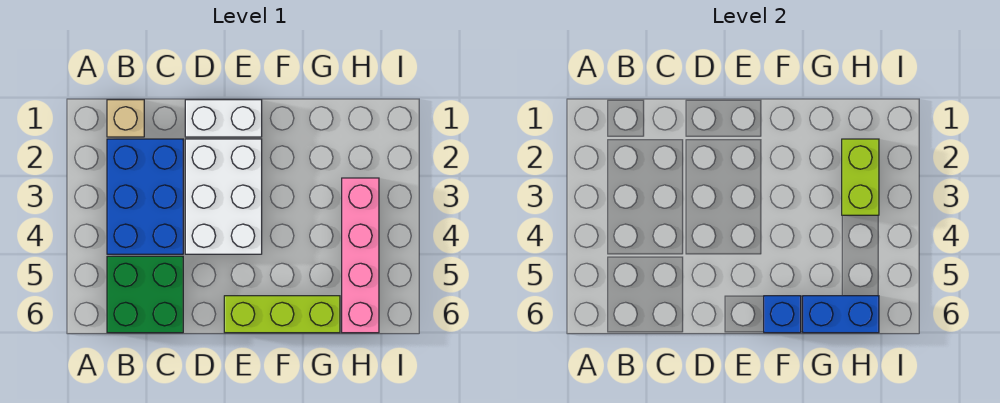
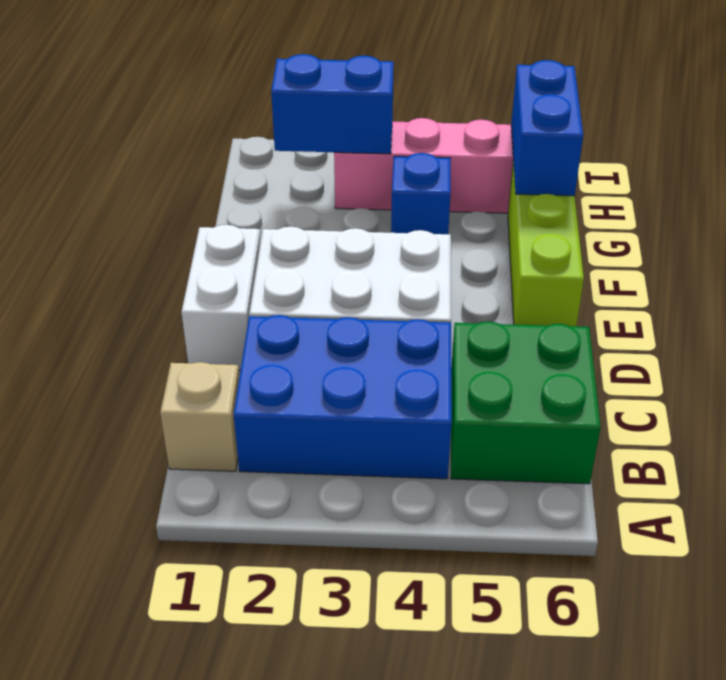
blue 1x1 brick [764,296,801,333] -> blue 1x1 brick moved to [391,153,451,234]
lime 1x2 brick [842,139,879,215] -> blue 1x2 brick [271,54,394,154]

